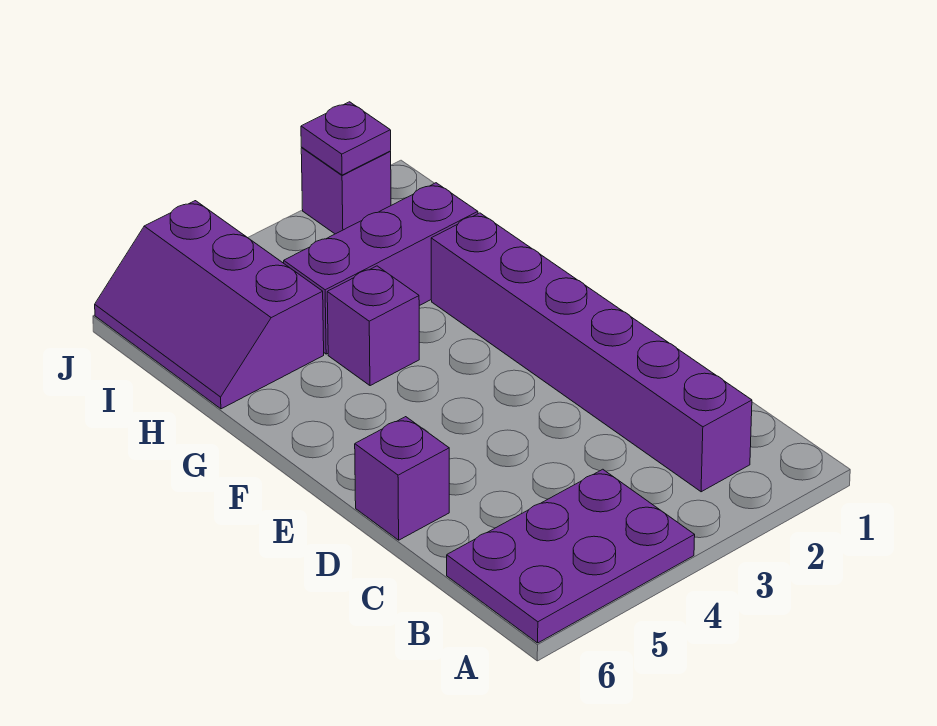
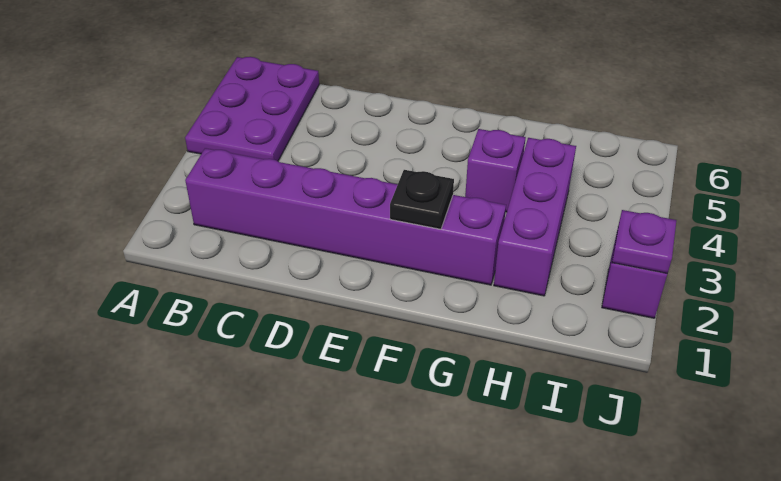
purple 1x1 brick [355,417,449,540] -> none
none -> black 1x1 plate [390,170,454,229]
purple 2x3 slope [95,201,324,409] -> none

